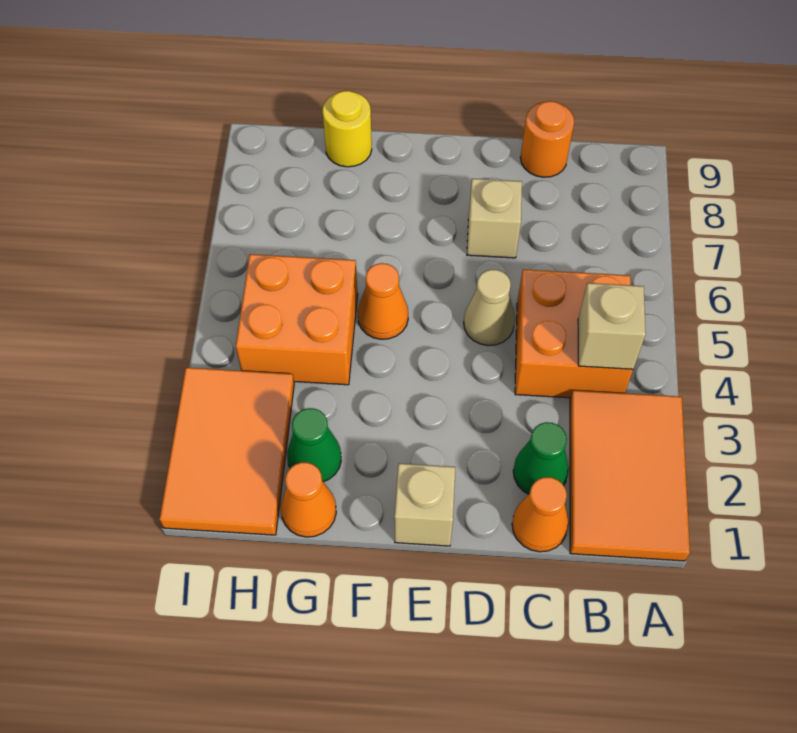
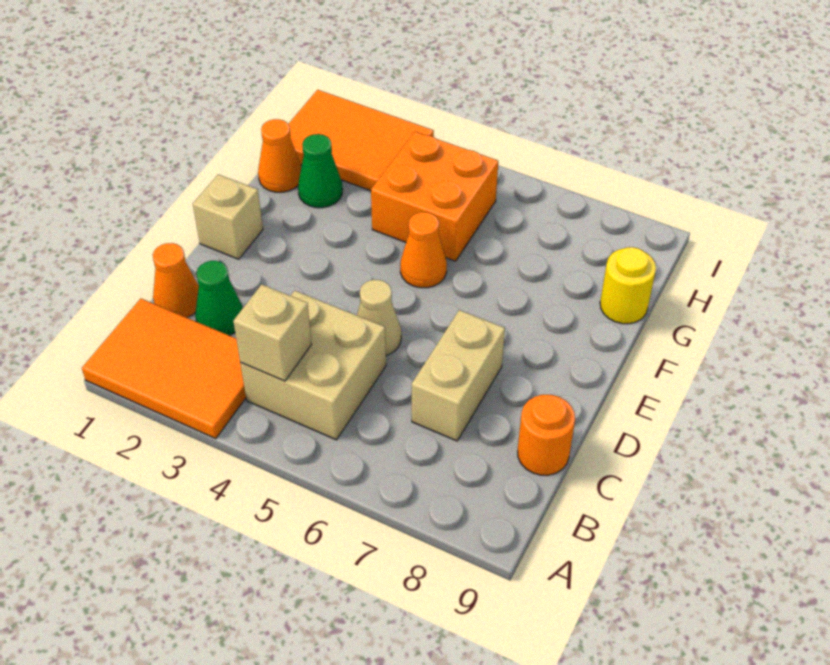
orange 2x2 brick [515,269,633,398] -> tan 2x2 brick [240,291,386,440]
tan 1x1 brick [467,179,522,258] -> tan 1x2 brick [412,310,505,441]

